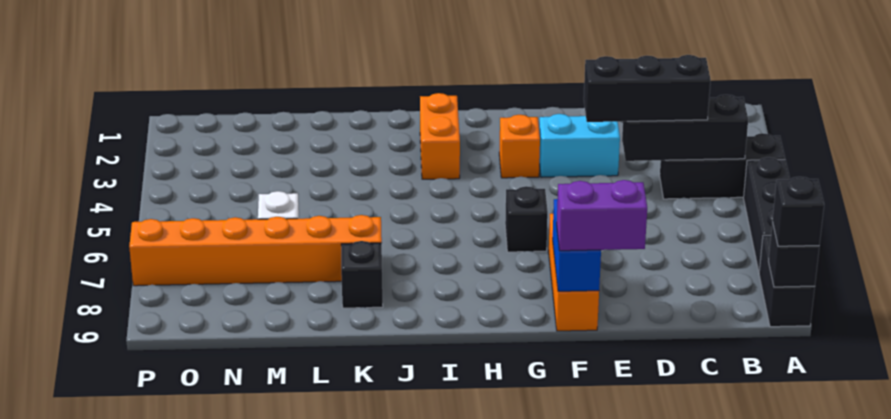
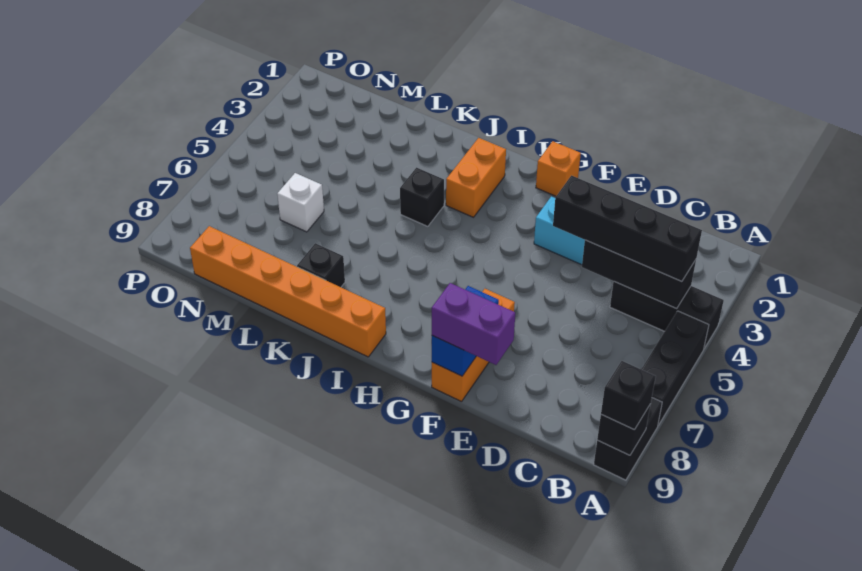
black 1x3 brick [584,55,711,122] -> black 1x4 brick [553,176,702,282]
orange 1x1 brick [499,115,540,178] -> orange 1x1 brick moved to [536,141,581,196]
black 1x1 brick [505,186,548,252] -> black 1x1 brick moved to [400,168,444,226]
orange 1x6 brick [129,215,382,286] -> orange 1x6 brick moved to [190,226,386,357]

